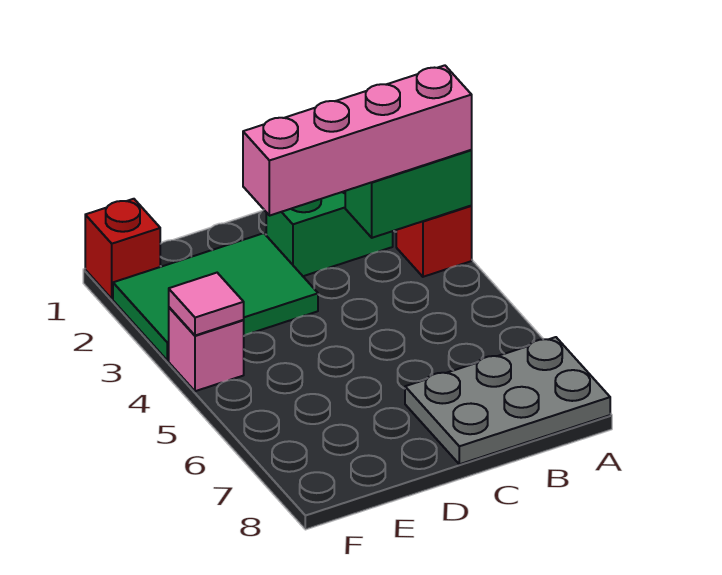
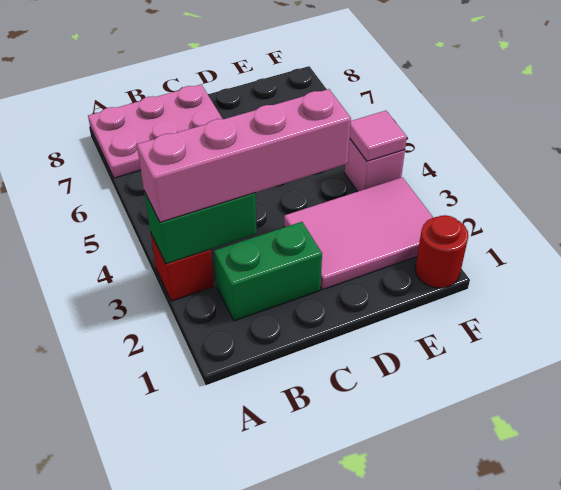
grey 2x3 plate [405,337,610,464] -> pink 2x3 plate [88,85,222,178]
green 2x3 tile [113,233,318,360] -> pink 2x3 tile [284,177,433,290]
red 1x1 brick [85,199,160,299] -> red 1x1 round brick [415,215,468,288]

